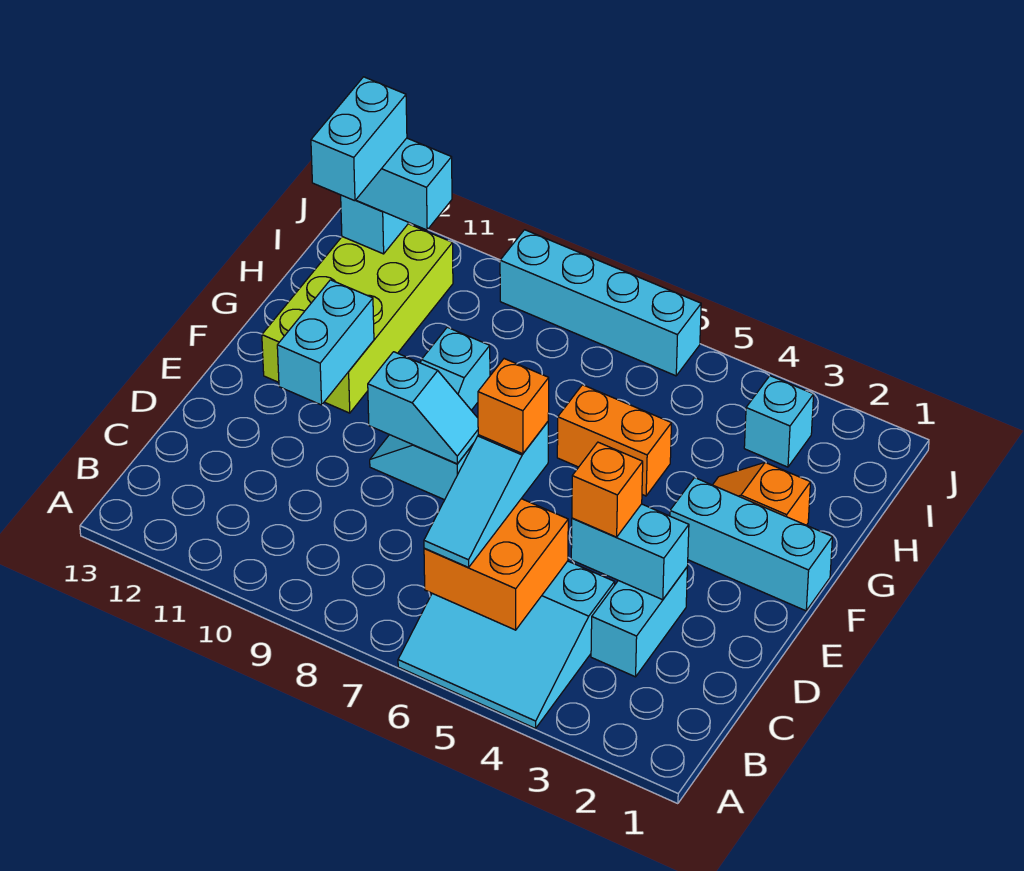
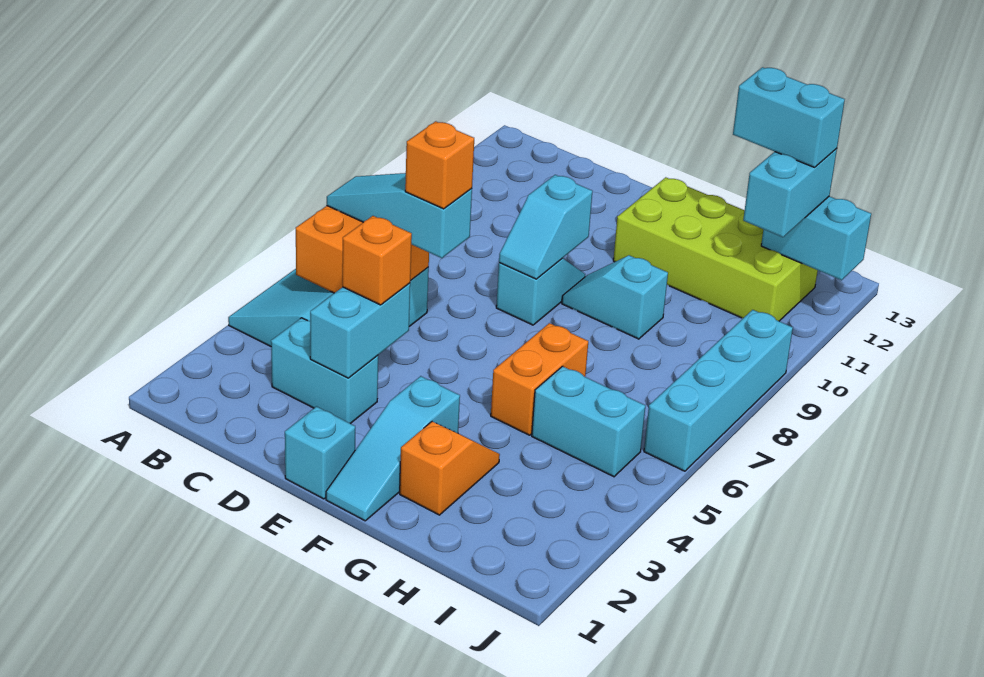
cyan 1x2 brick [277,280,374,405] -> cyan 1x2 brick moved to [532,366,645,477]
cyan 1x3 brick [670,478,832,611] -> cyan 1x3 slope [326,376,460,521]
cyan 1x1 brick [744,376,814,467] -> cyan 1x1 brick moved to [285,407,355,499]

